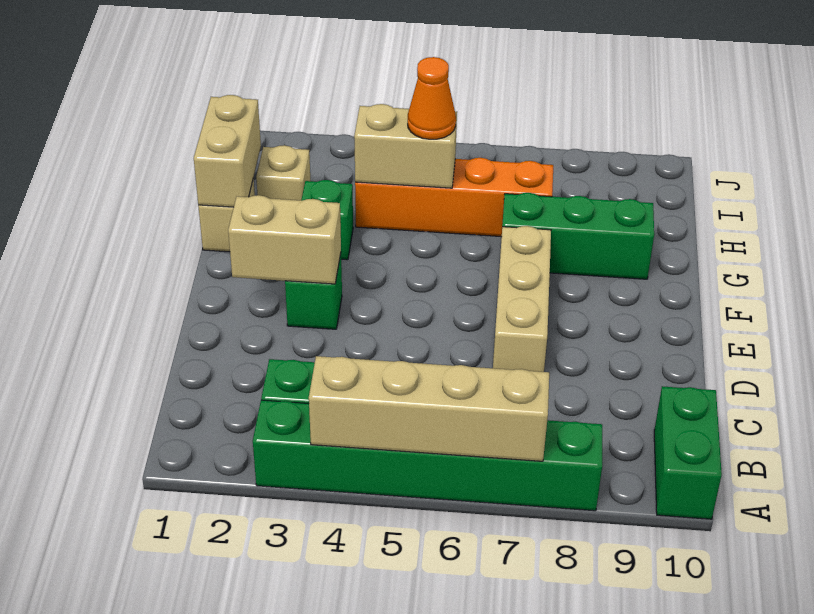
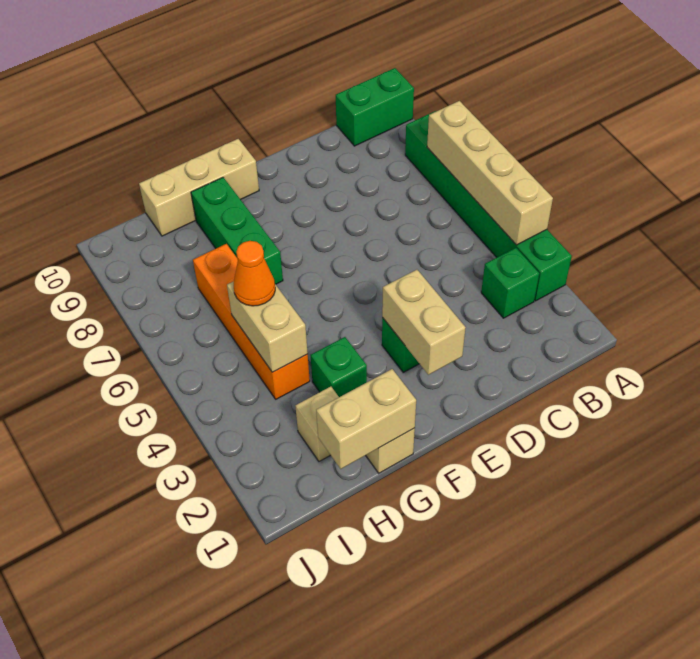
tan 1x3 brick [493,226,551,372] -> tan 1x3 brick moved to [139,139,259,236]

